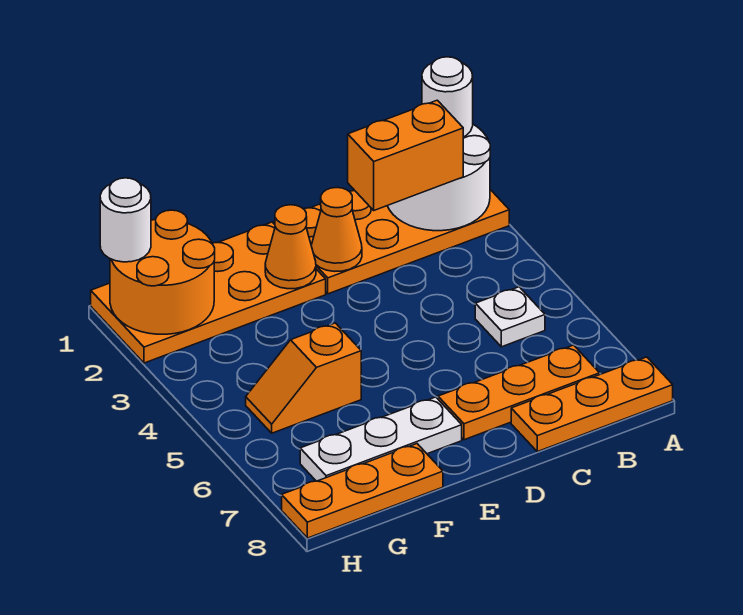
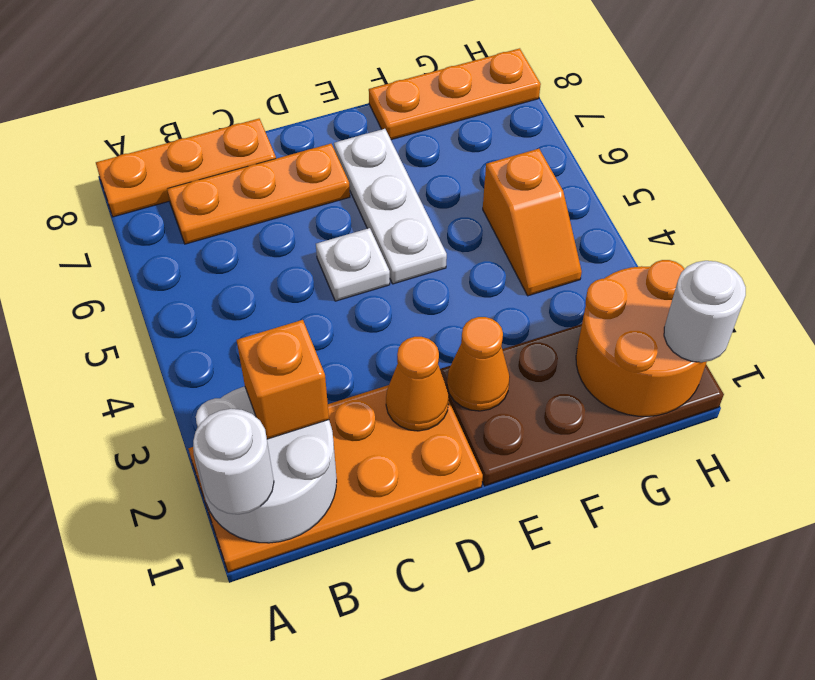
orange 1x2 brick [348,100,463,210] -> orange 1x1 brick [237,320,329,439]
white 1x1 plate [475,287,545,347] -> white 1x1 plate moved to [316,228,390,301]
orange 2x4 plate [91,222,326,363] -> brown 2x4 plate [440,324,724,486]
white 1x3 plate [300,397,462,481] -> white 1x3 plate turned to [334,129,447,284]
orange 1x2 slope [246,323,361,433] -> orange 1x2 slope turned to [483,149,582,296]

